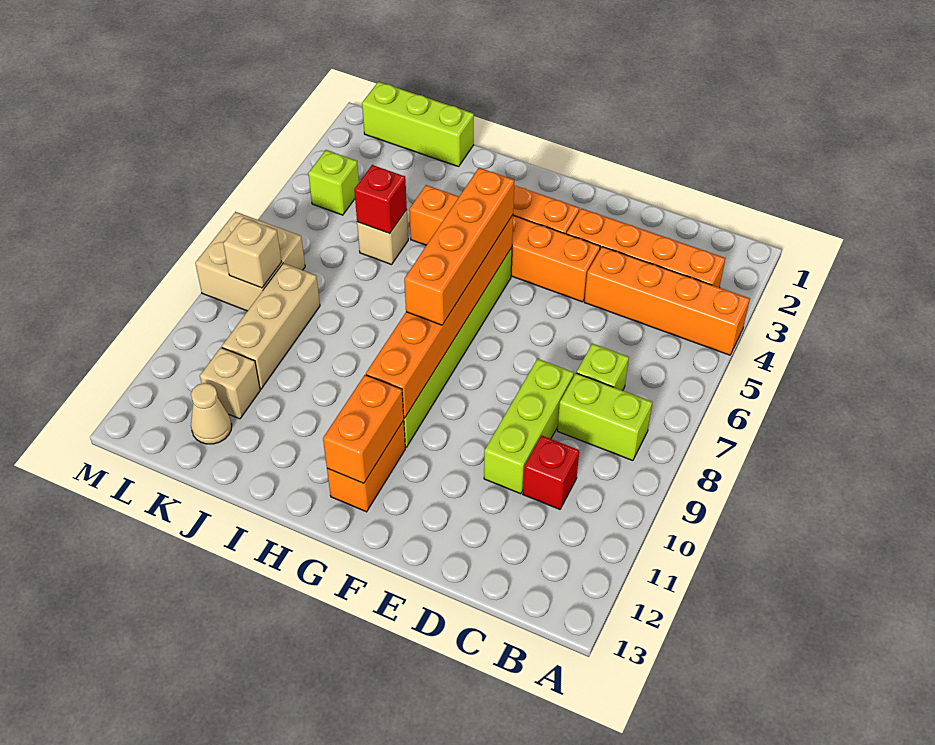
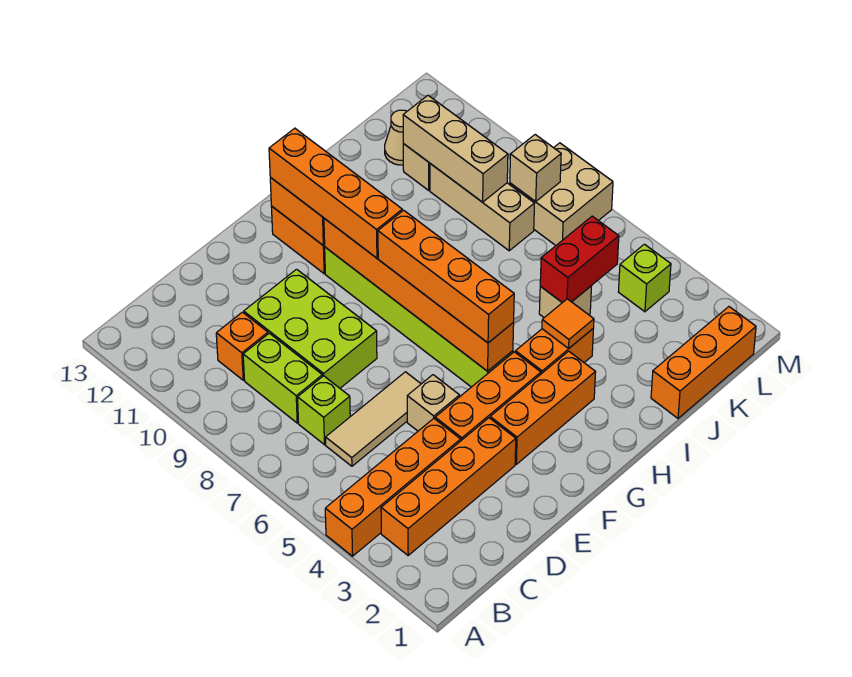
lime 1x2 brick [557,373,652,461] -> lime 1x2 brick turned to [243,333,322,423]
none -> tan 1x3 tile [326,372,421,466]
red 1x1 brick [523,435,579,509] -> orange 1x1 brick [216,312,268,380]
lime 1x3 brick [484,359,574,494] -> lime 2x3 brick [244,269,377,388]
none -> tan 1x1 brick [407,375,460,431]
none -> orange 1x4 brick [269,128,402,258]
none -> orange 1x1 tile [542,299,594,349]
lime 1x3 brick [362,82,474,167] -> orange 1x3 brick [651,307,756,418]
red 1x1 brick [354,165,407,233] -> red 1x2 brick [540,216,619,303]
none -> tan 1x3 brick [403,96,508,202]

